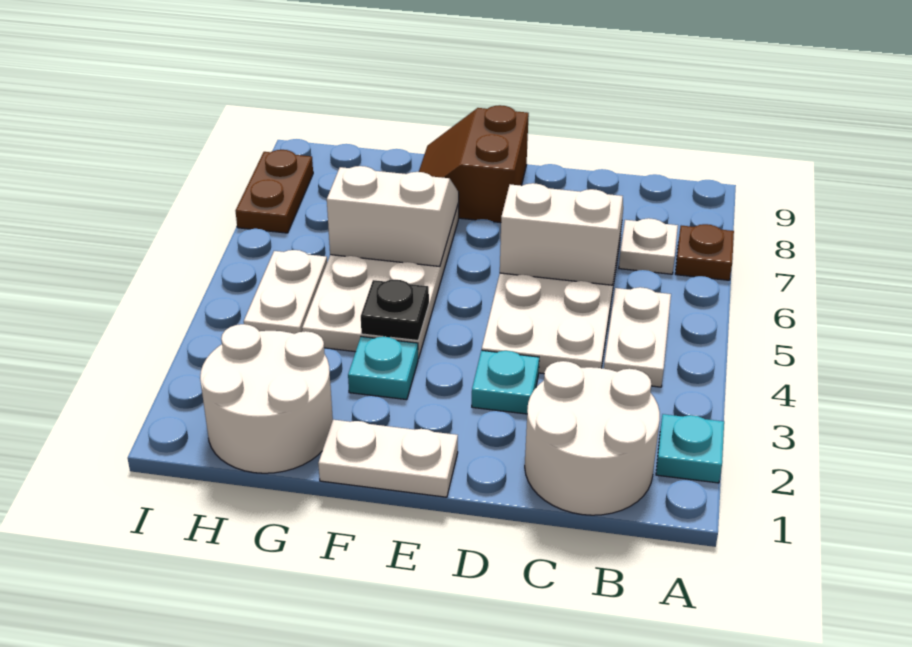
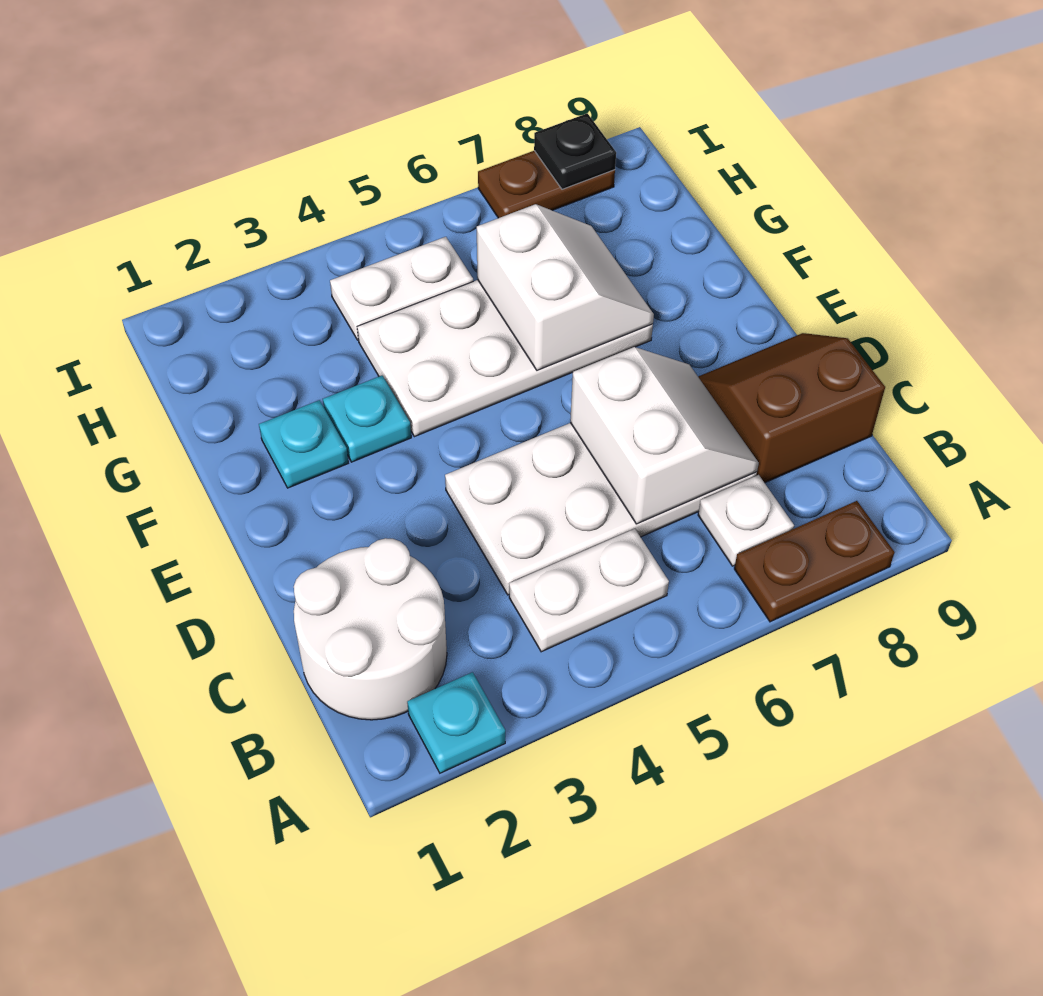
brown 1x1 plate [675,224,734,280] -> brown 1x2 plate [734,501,894,622]
cyan 1x1 plate [472,350,539,414] -> cyan 1x1 plate moved to [259,400,348,488]
white 1x2 plate [318,420,458,497] -> none
brown 2x2 slope [419,105,529,223] -> brown 2x2 slope moved to [698,333,885,483]
black 1x1 plate [361,280,429,341] -> black 1x1 plate moved to [534,113,616,189]
white 2x2 round brick [200,324,333,473] -> none

